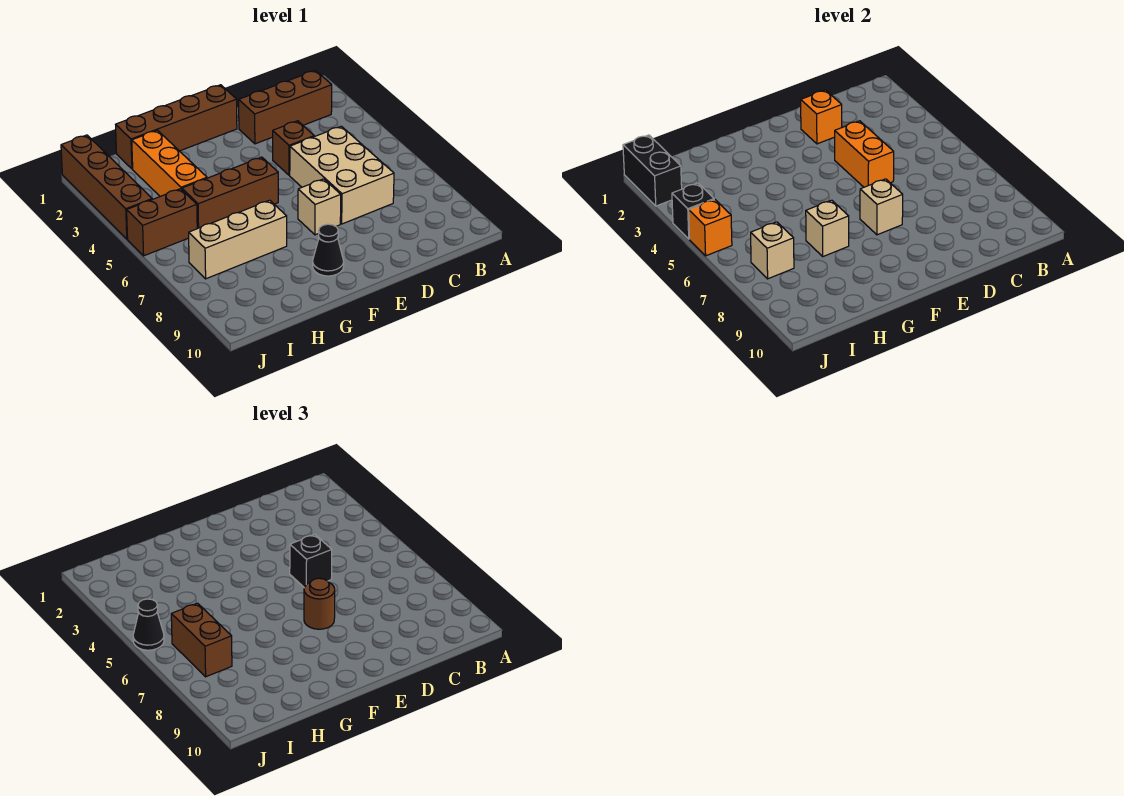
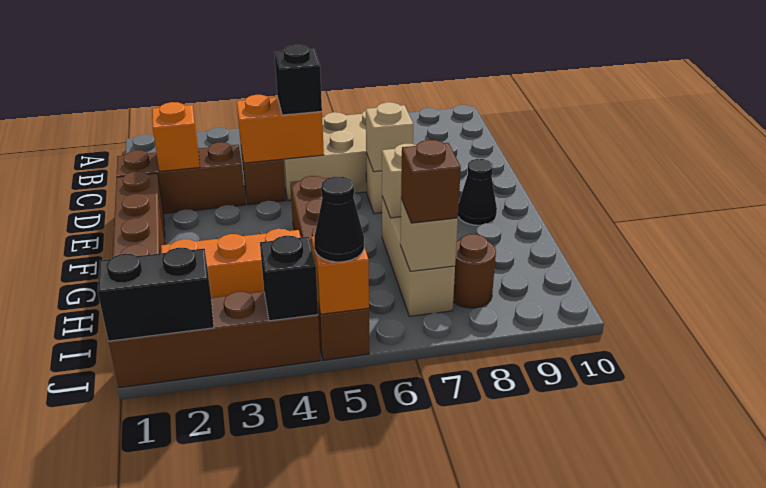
brown 1x3 brick [239,70,332,144] -> brown 1x3 brick turned to [117,142,246,214]
brown 1x1 round brick [304,578,335,629] -> brown 1x1 round brick moved to [453,234,496,308]
brown 1x2 brick [171,603,232,677] -> brown 1x1 brick [401,140,461,223]

